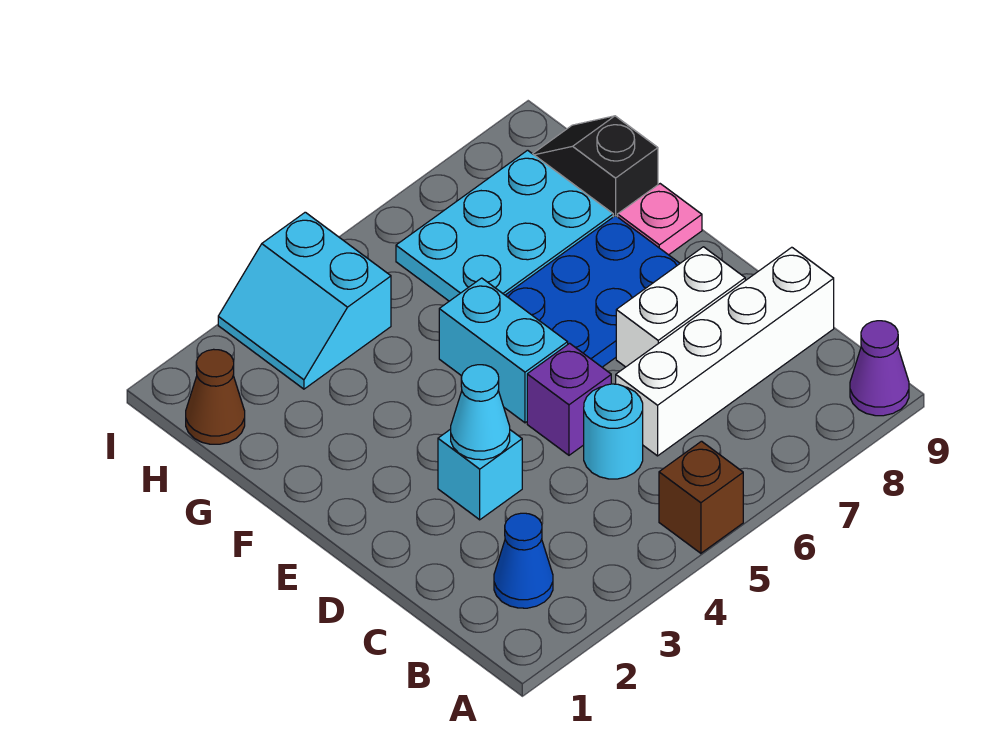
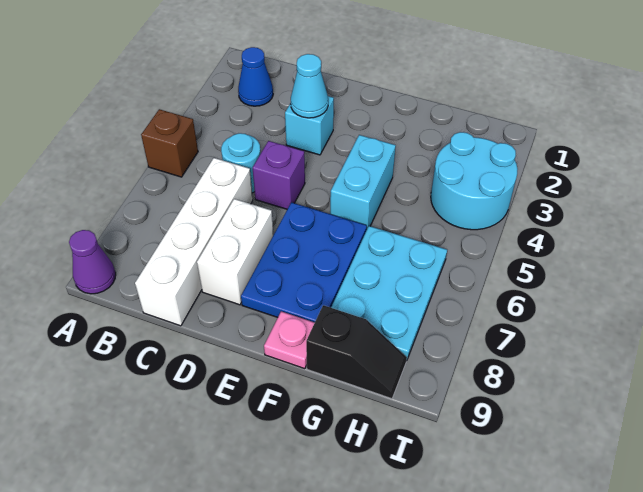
cyan 1x2 brick [439,278,568,423] -> cyan 1x2 brick turned to [330,135,396,228]
brown 1x1 cone [186,349,245,444] -> none
cyan 2x2 slope [218,212,391,389] -> cyan 2x2 round brick [431,132,518,230]

